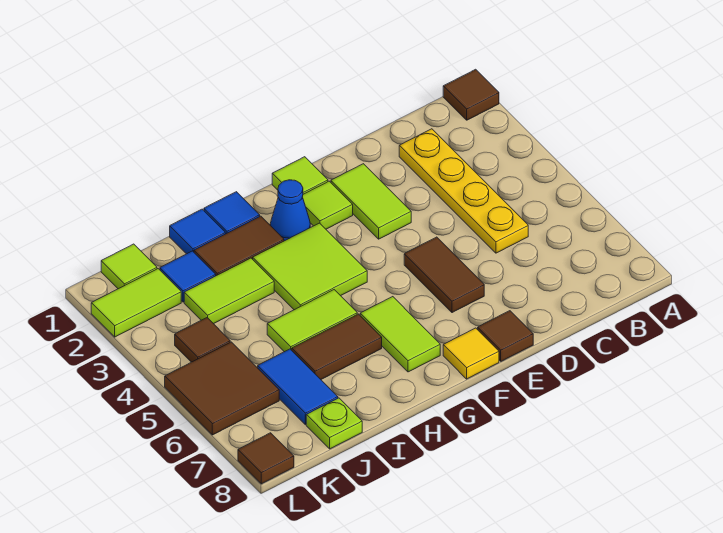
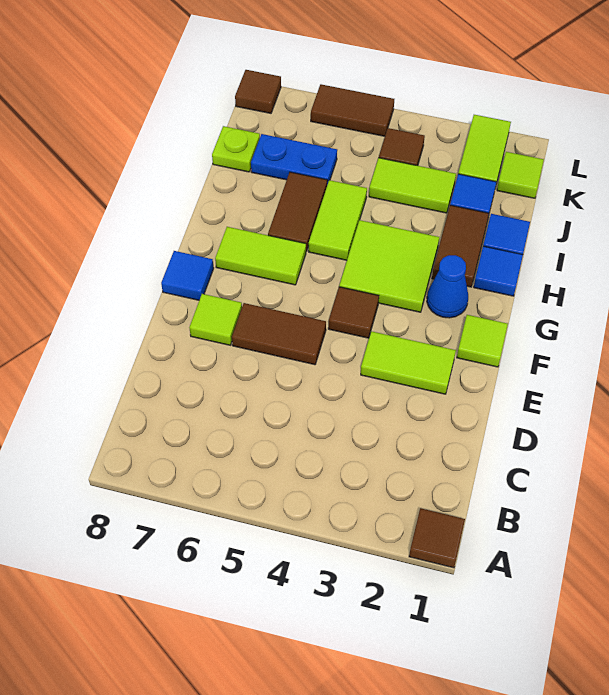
yellow 1x4 plate [399,129,528,253] -> none
brown 1x1 tile [478,311,533,361] -> brown 1x1 tile moved to [328,287,379,338]
lime 1x1 tile [302,181,353,229] -> lime 1x1 tile moved to [189,294,242,345]
yellow 1x1 tile [443,328,499,379] -> blue 1x1 tile [161,251,214,300]
lime 1x2 tile [184,258,274,324] -> lime 1x2 tile turned to [369,158,456,213]
blue 1x2 tile [258,349,338,424] -> blue 1x2 plate [251,134,337,185]
brown 2x2 tile [165,342,279,435] -> brown 1x2 tile [311,84,394,136]

